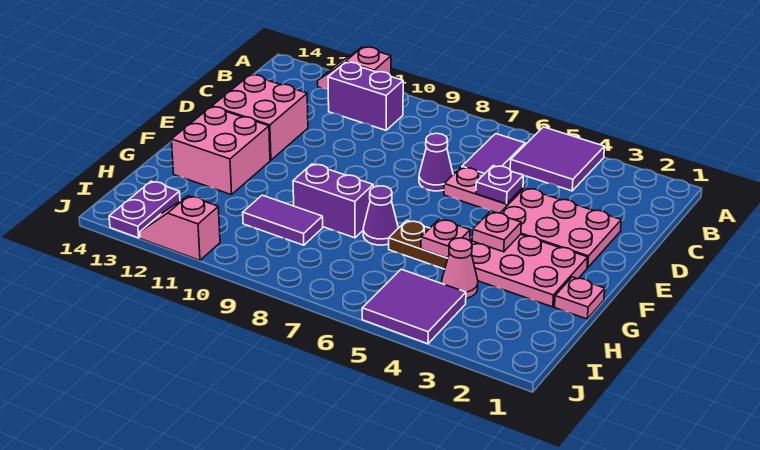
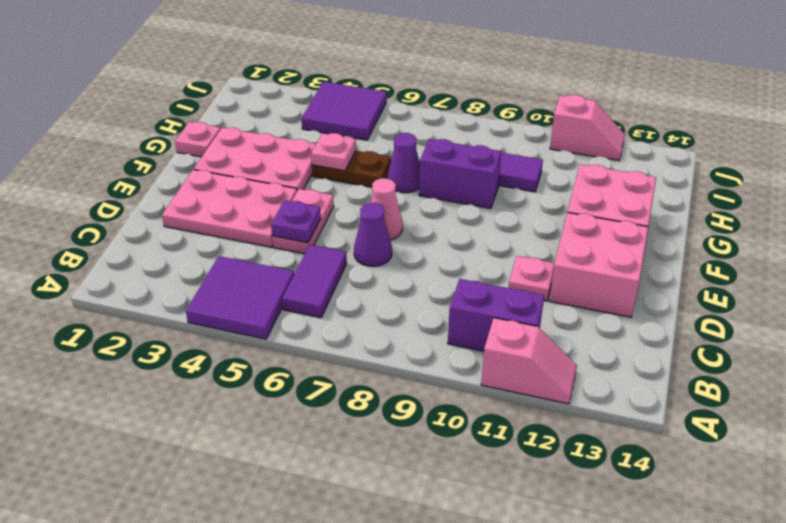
pink 1x2 plate [444,167,523,213] -> pink 1x2 plate turned to [272,189,334,254]
pink 1x1 plate [472,212,521,252] -> pink 1x1 plate moved to [508,256,555,301]
pink 1x1 cone [442,238,478,298] -> pink 1x1 cone moved to [371,178,403,240]
purple 1x2 plate [109,181,180,238] -> none

